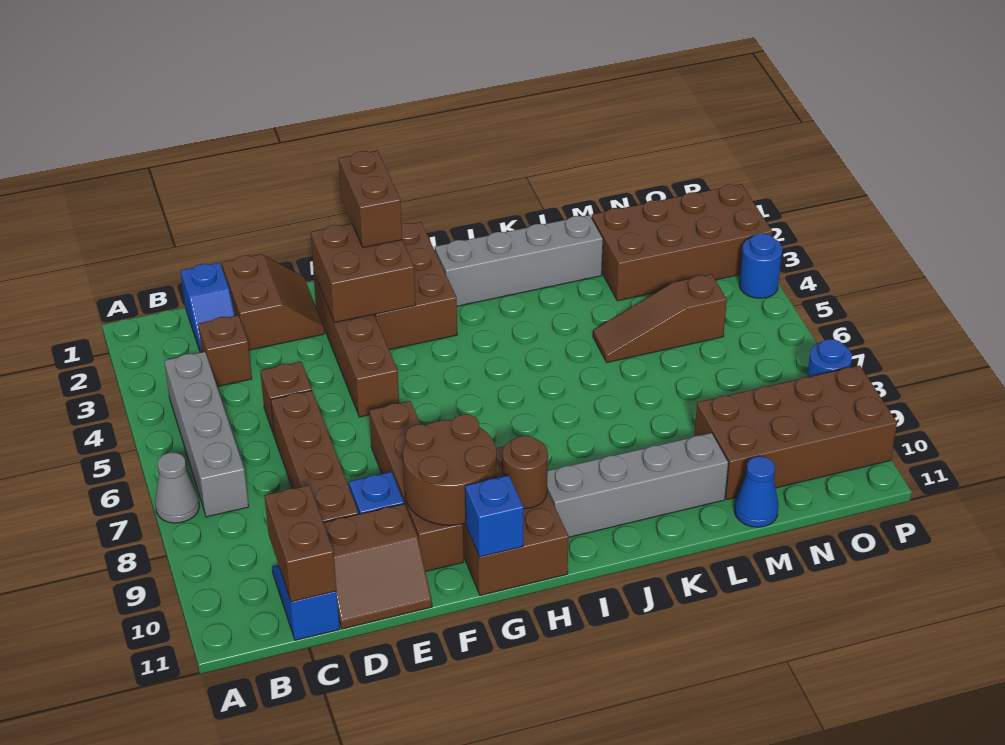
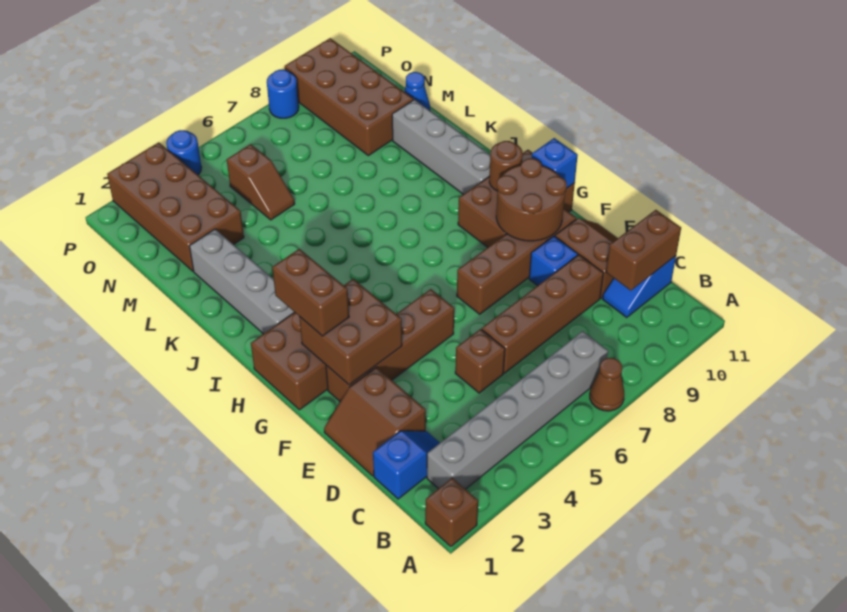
grey 1x1 cone [155,453,200,523] -> brown 1x1 cone [590,358,624,411]
grey 1x4 brick [164,352,249,517] -> grey 1x6 brick [427,331,608,489]
brown 1x1 brick [198,315,252,387] -> brown 1x1 brick moved to [425,478,478,547]
brown 2x2 slope [222,254,324,350] -> brown 2x2 slope turned to [324,367,426,476]
brown 1x2 brick [339,151,402,248] -> brown 1x2 brick turned to [272,249,349,336]
brown 1x3 slope [593,274,727,363] -> brown 1x2 slope [227,144,295,220]

